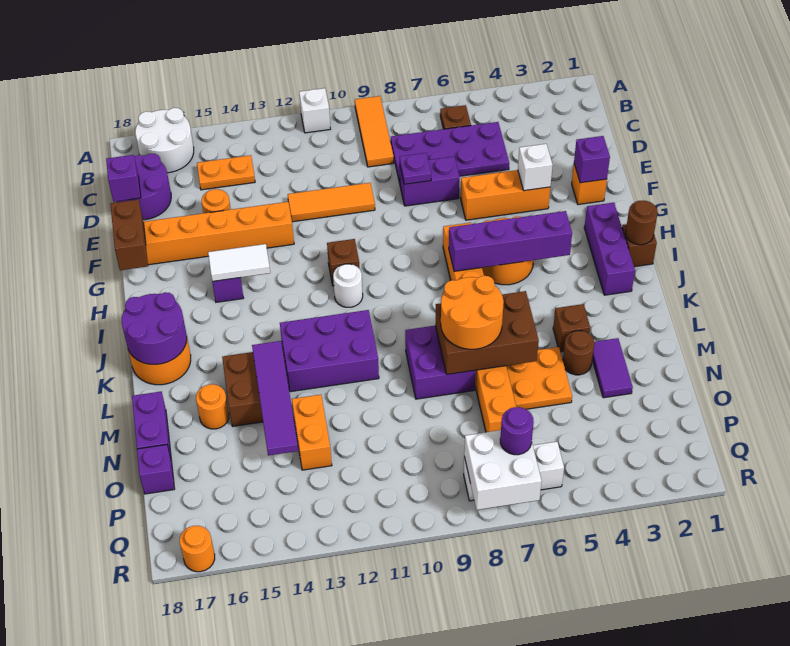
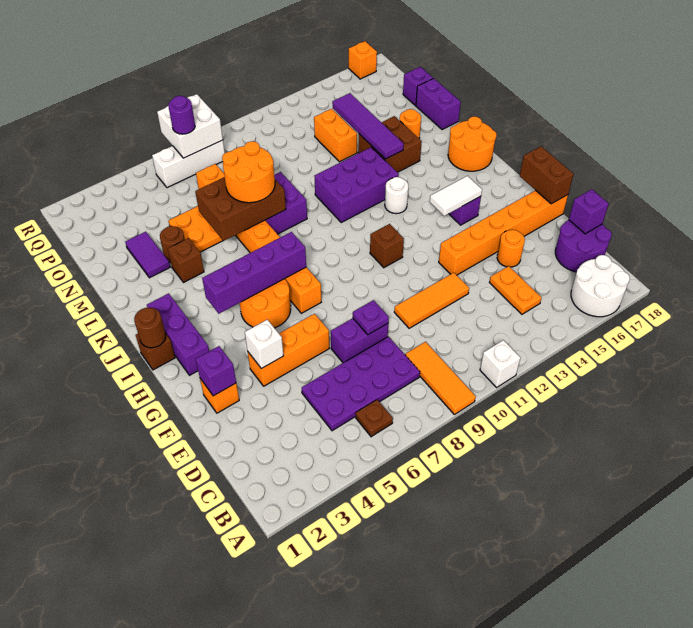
orange 1x2 plate [197,155,255,190] -> orange 1x2 plate turned to [489,266,542,314]
white 1x1 round brick [333,264,363,307] -> white 1x1 round brick moved to [385,177,408,214]
purple 2x2 round brick [122,292,187,364] -> none
orange 1x1 round brick [180,526,215,572] -> orange 1x1 brick [349,41,377,79]

